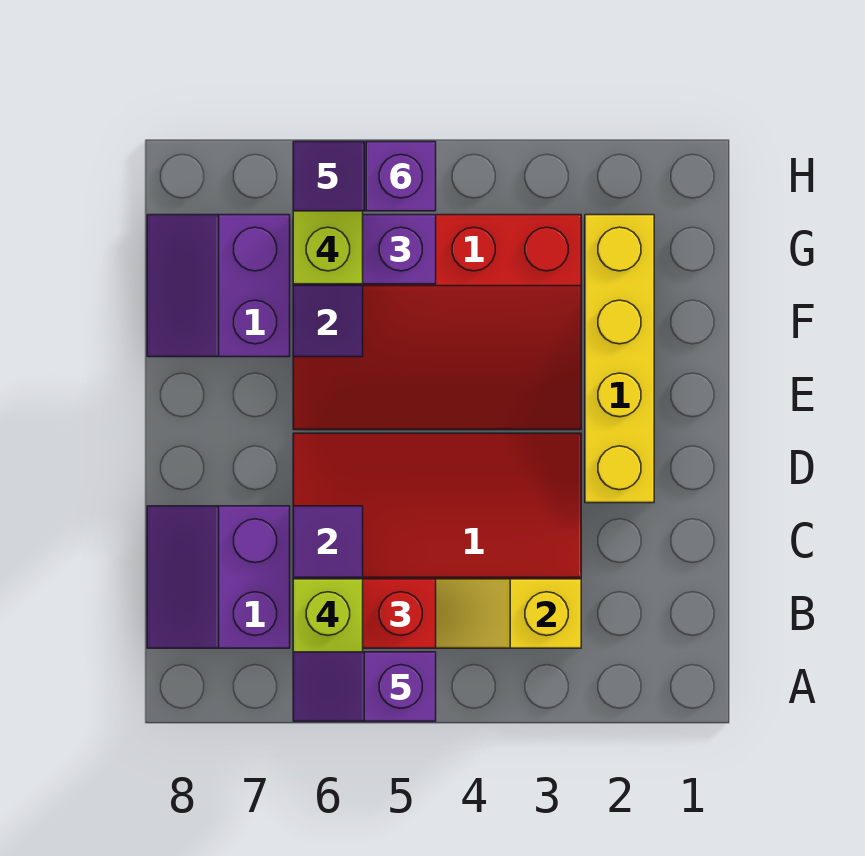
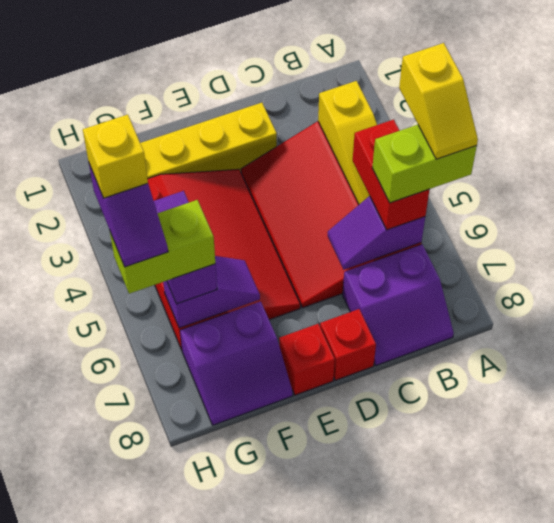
purple 1x2 slope [293,652,436,721] -> yellow 1x2 slope [399,43,478,159]
none -> red 1x1 brick [320,309,376,380]
none -> red 1x1 brick [279,324,335,395]
purple 1x1 brick [366,142,436,211] -> yellow 1x1 brick [83,115,148,198]

